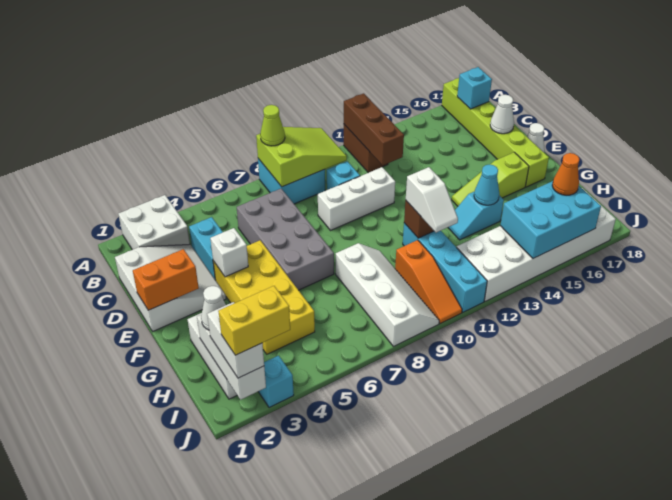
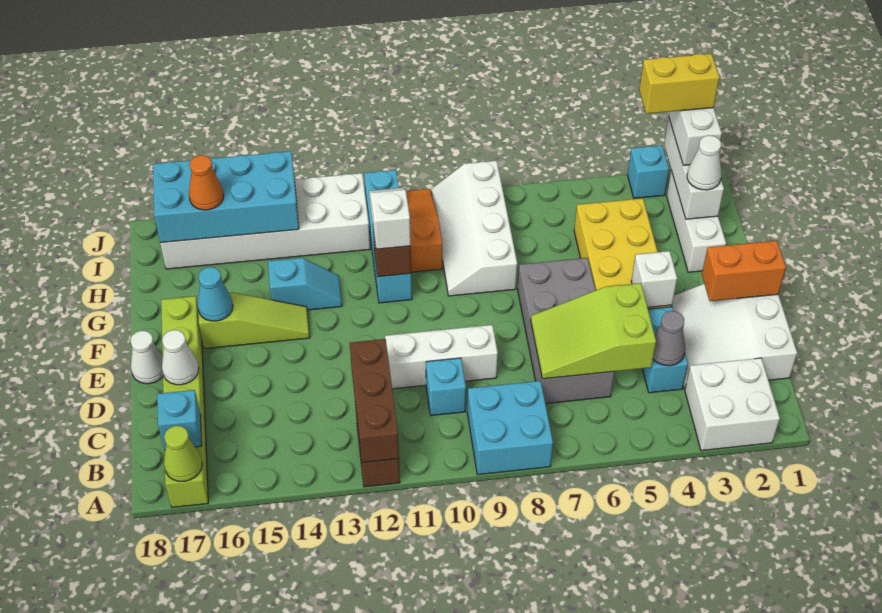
lime 2x3 slope [256,127,347,187] -> lime 2x3 slope moved to [531,283,656,379]
lime 1x1 cone [260,105,285,146] -> lime 1x1 cone moved to [164,426,202,481]
none -> grey 1x1 cone [653,311,686,366]
cyan 1x1 cone [474,165,499,205] -> cyan 1x1 cone moved to [197,267,233,321]
cyan 2x3 brick [500,181,601,258] -> cyan 2x4 brick [153,151,299,243]

